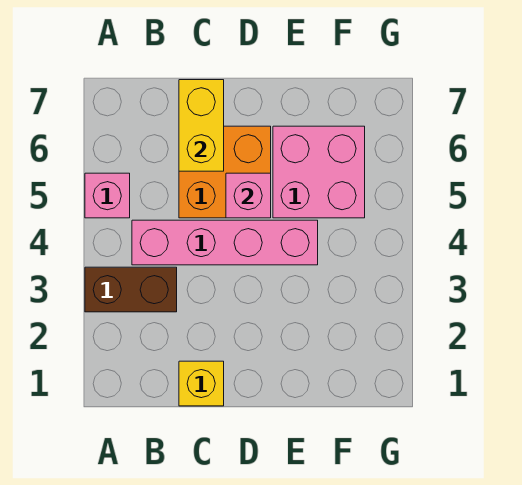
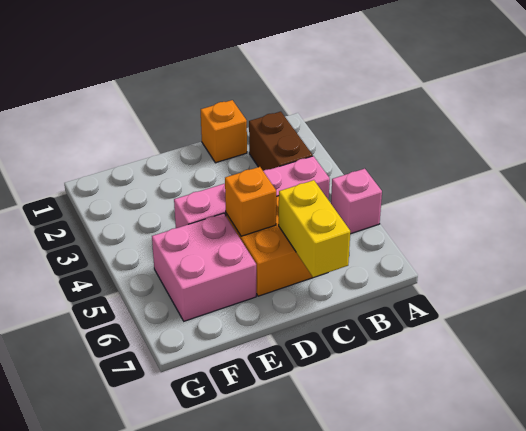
brown 1x2 brick [85,267,177,312] -> brown 1x2 brick turned to [249,112,313,171]
yellow 1x1 brick [179,361,224,406] -> orange 1x1 brick [201,100,247,163]
pink 1x1 brick [226,173,271,218] -> orange 1x1 brick [225,167,276,236]

